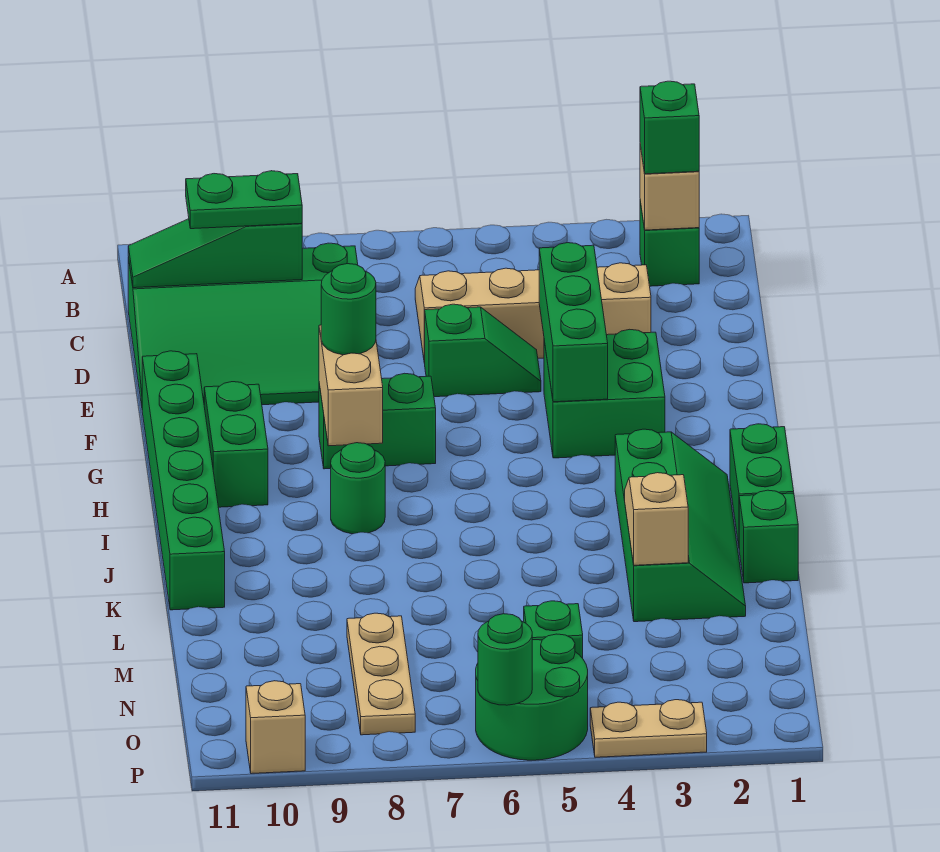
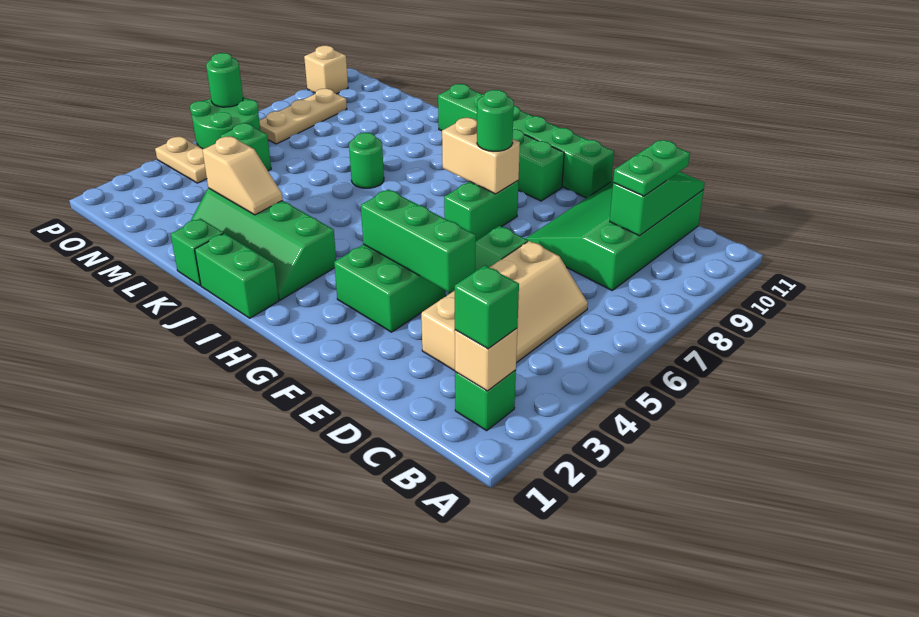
green 1x1 round brick [331,443,385,534] -> green 1x1 round brick moved to [349,133,384,188]
tan 1x3 plate [347,613,415,735] -> tan 1x3 plate turned to [259,89,347,144]
tan 1x2 plate [590,700,707,757] -> tan 1x2 plate turned to [155,137,207,183]

